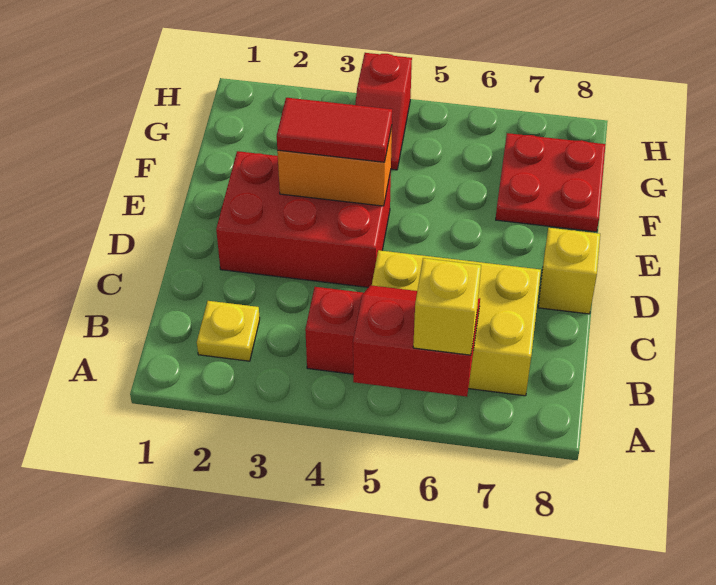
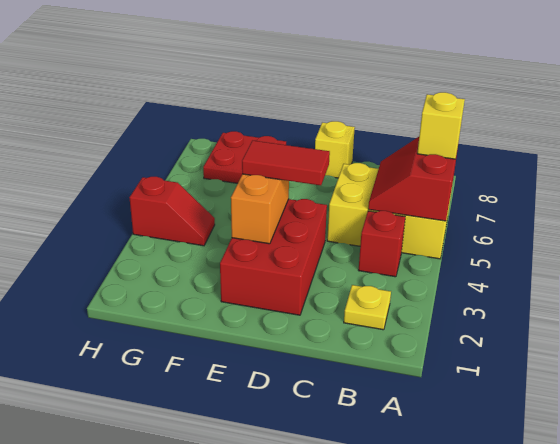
yellow 2x3 brick [372,250,541,396] -> yellow 2x3 brick turned to [327,163,452,259]
red 1x2 tile [277,98,392,162] -> red 1x2 tile turned to [242,141,330,185]

